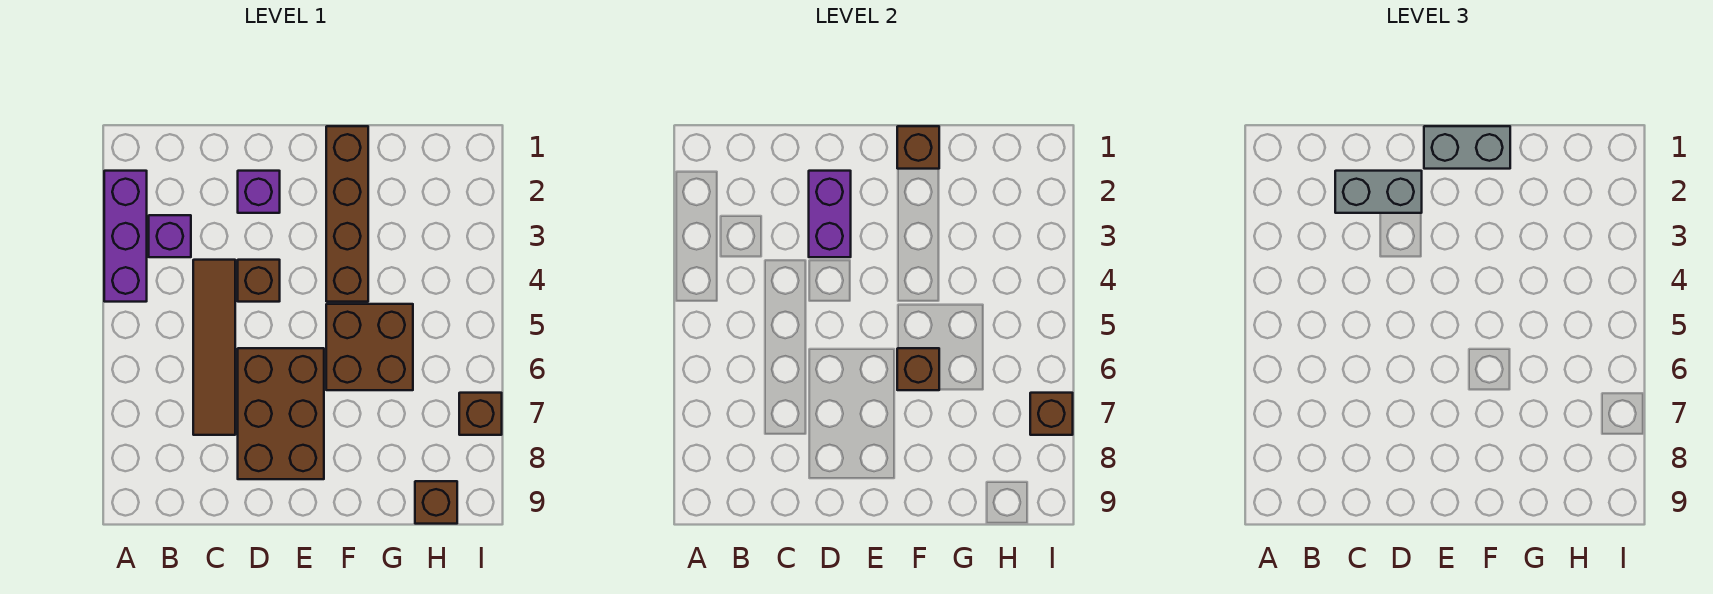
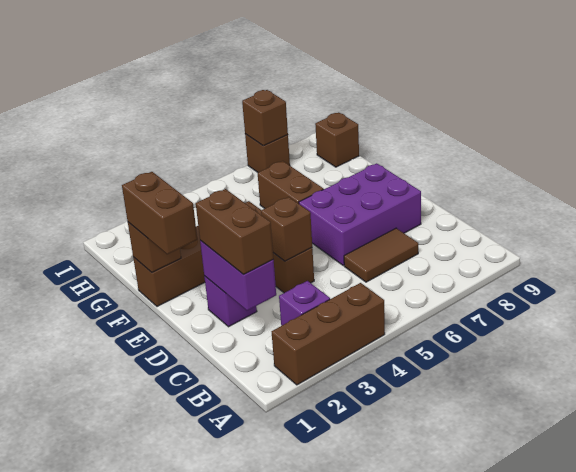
purple 1x3 brick [104,171,147,302] -> brown 1x3 brick [272,283,385,385]
grey 1x2 brick [1335,171,1422,213] -> brown 1x2 brick [196,189,273,274]
brown 1x4 tile [193,260,235,435] -> brown 1x2 tile [344,228,418,282]
purple 1x2 brick [809,171,851,257] -> purple 1x2 brick turned to [200,241,276,311]
brown 2x3 brick [238,348,324,479] -> purple 2x3 brick [299,163,421,265]
grey 1x2 brick [1424,126,1510,169] -> brown 1x2 brick [122,172,197,254]
brown 2x2 brick [326,304,413,390] -> brown 1x2 brick [258,161,324,209]
brown 1x1 brick [897,348,939,390] -> brown 1x1 brick moved to [261,197,312,261]

